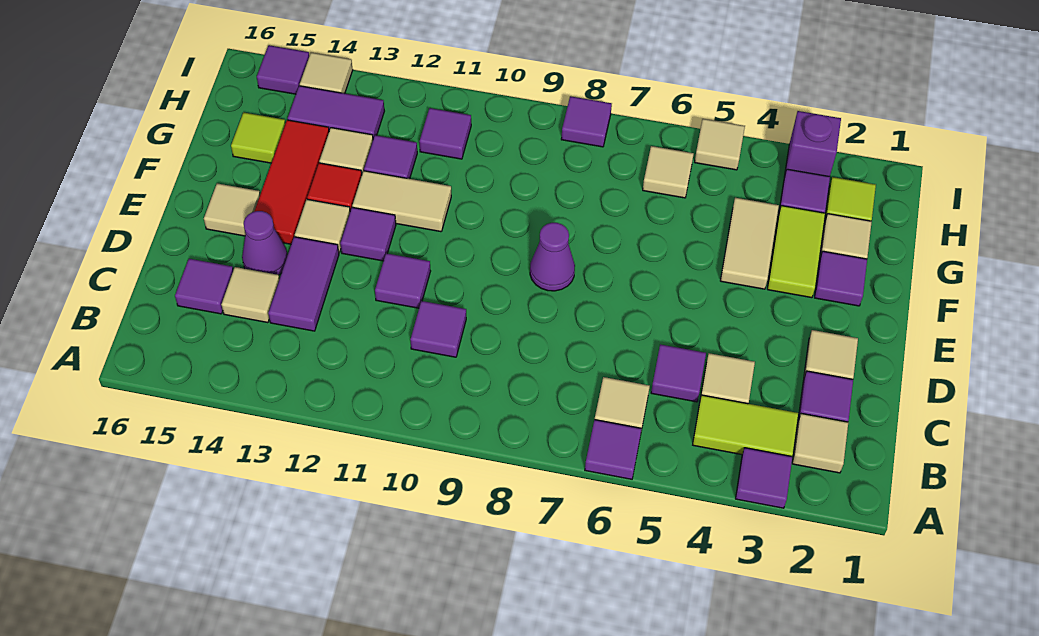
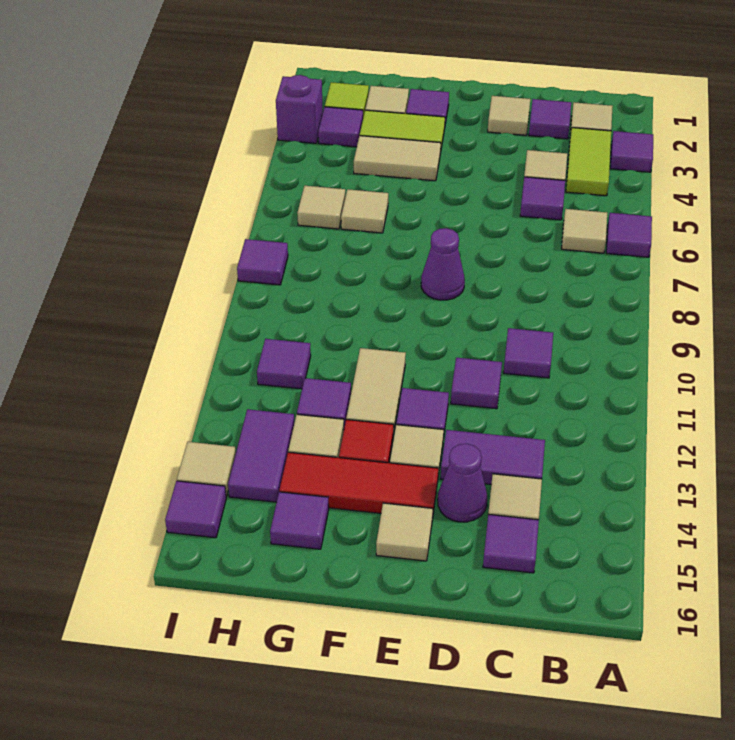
lime 1x1 tile [231,112,285,163] -> purple 1x1 tile [270,492,329,549]
tan 1x1 tile [695,119,745,170] -> tan 1x1 tile moved to [341,189,388,233]

